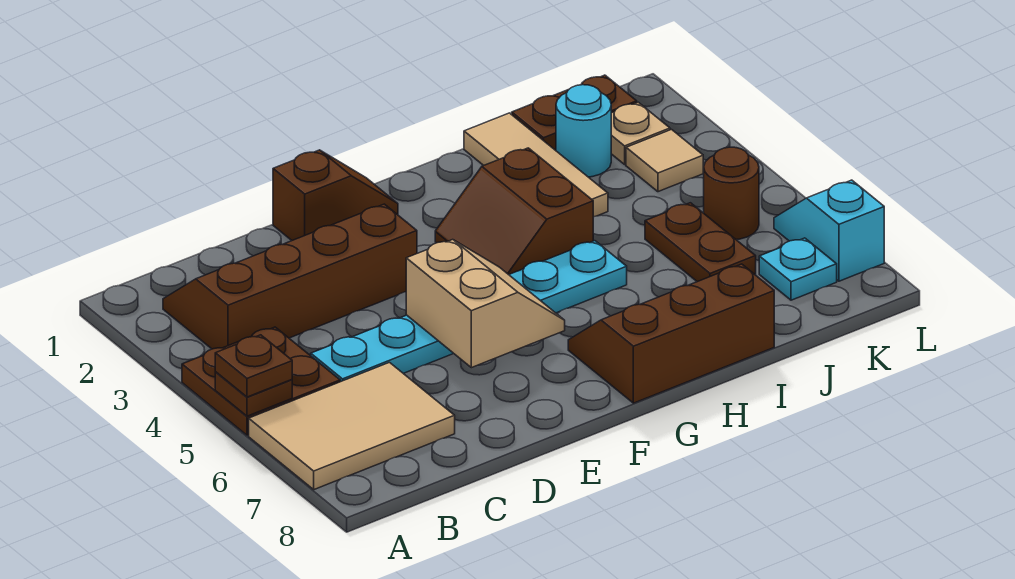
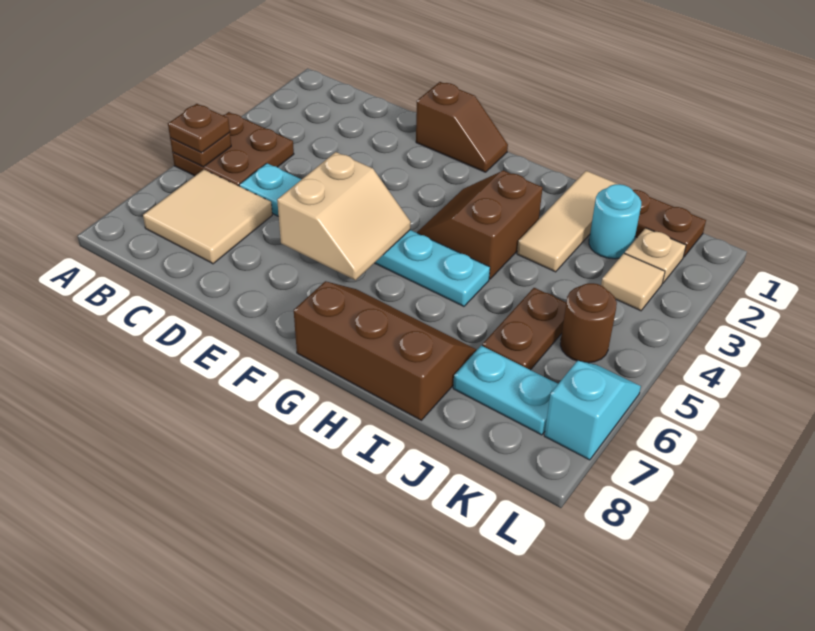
tan 2x3 tile [249,363,455,489] -> tan 2x2 tile [143,170,272,264]
brown 2x4 slope [163,204,417,349] -> none
cyan 1x1 plate [759,238,837,300] -> cyan 1x2 plate [453,346,558,435]

